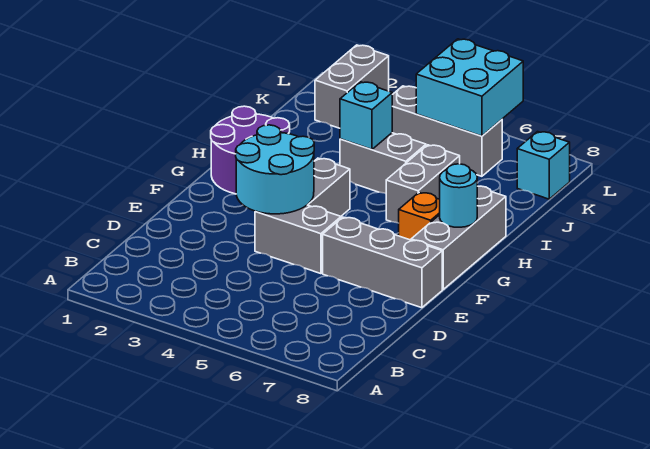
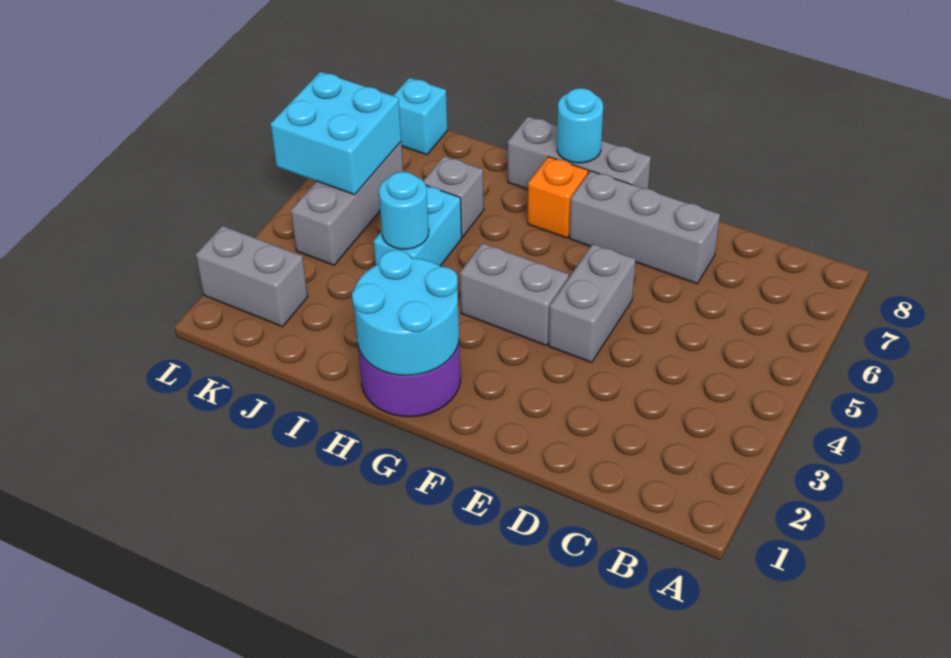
cyan 2x2 round brick [236,125,314,214] -> cyan 2x2 round brick moved to [352,250,459,376]
grey 1x3 brick [323,217,442,308] -> grey 1x3 brick turned to [569,171,720,284]
grey 1x2 brick [386,145,460,223] -> grey 1x1 brick [423,156,484,237]
grey 1x2 brick [340,133,426,194] -> cyan 1x2 brick [374,186,462,266]
cyan 1x1 brick [340,82,392,150] -> cyan 1x1 round brick [379,172,429,249]

